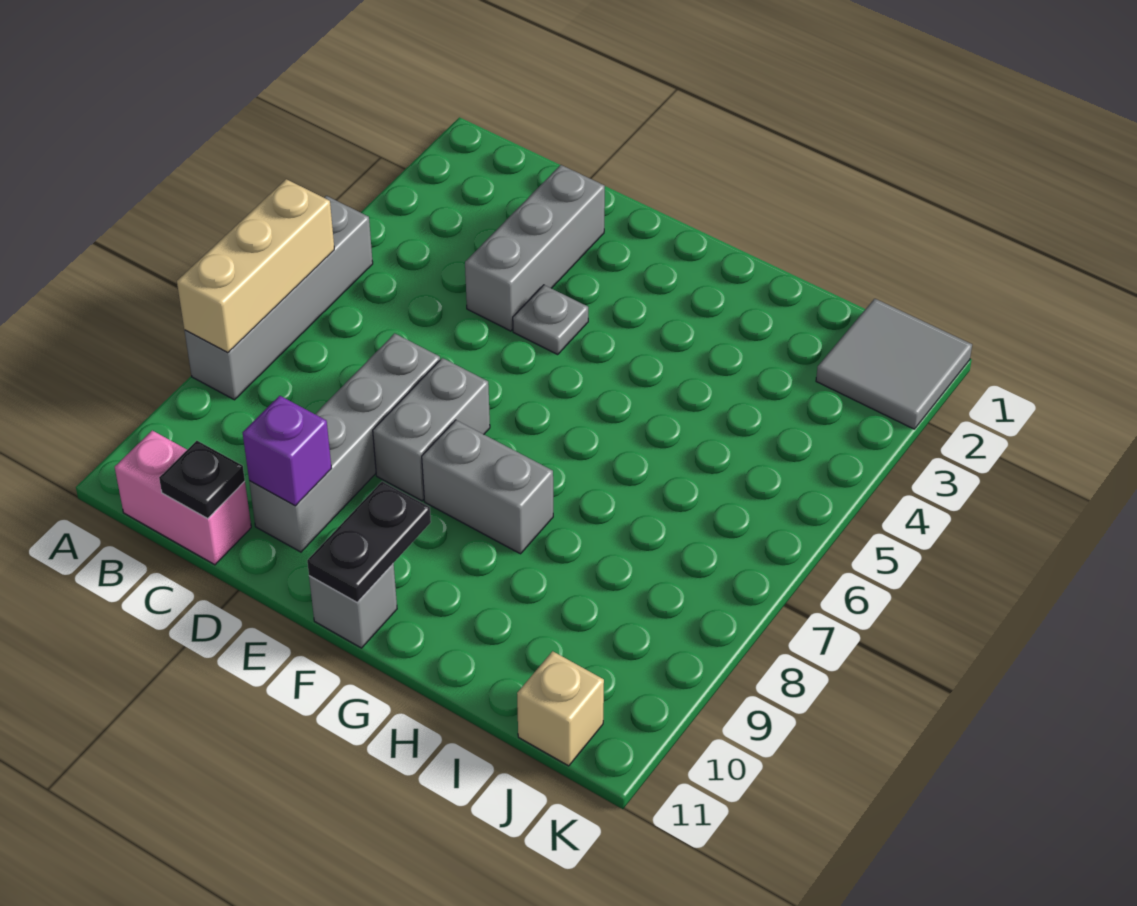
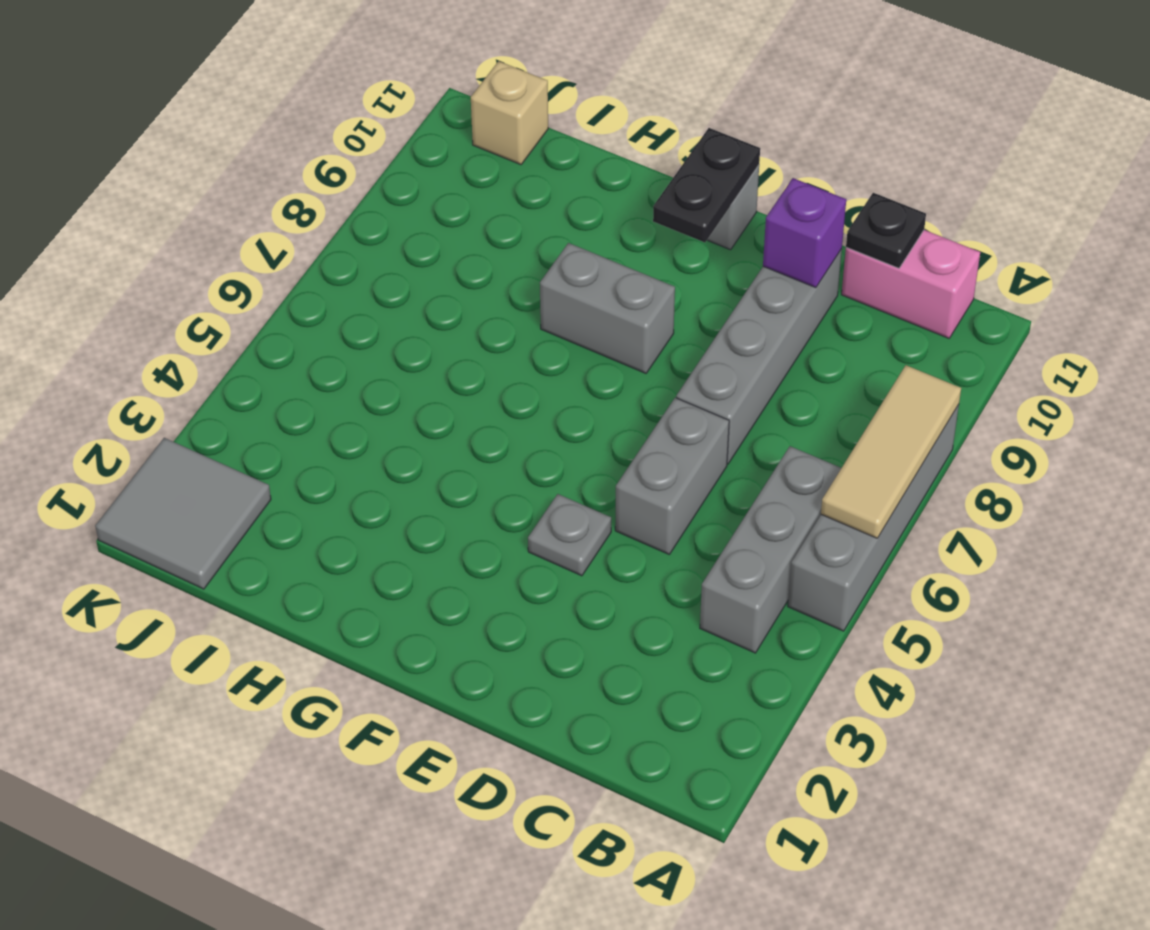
tan 1x3 brick [177,179,334,353] -> tan 1x3 tile [821,365,961,538]
grey 1x3 brick [465,165,605,331] -> grey 1x3 brick moved to [700,446,841,653]
grey 1x2 brick [373,358,490,501] -> grey 1x2 brick moved to [615,398,729,554]

